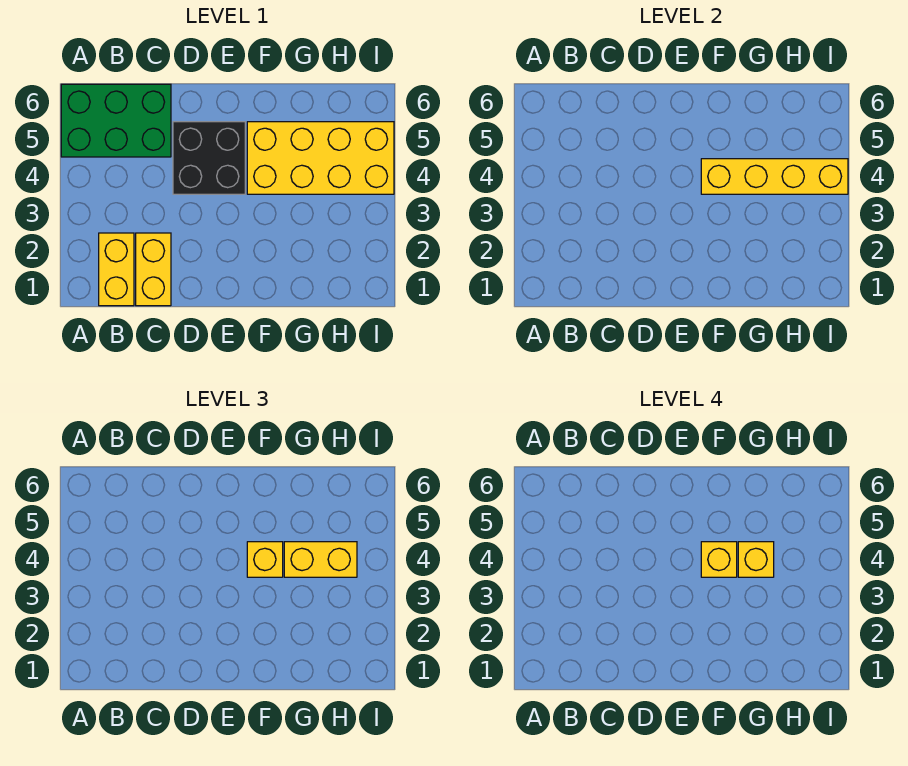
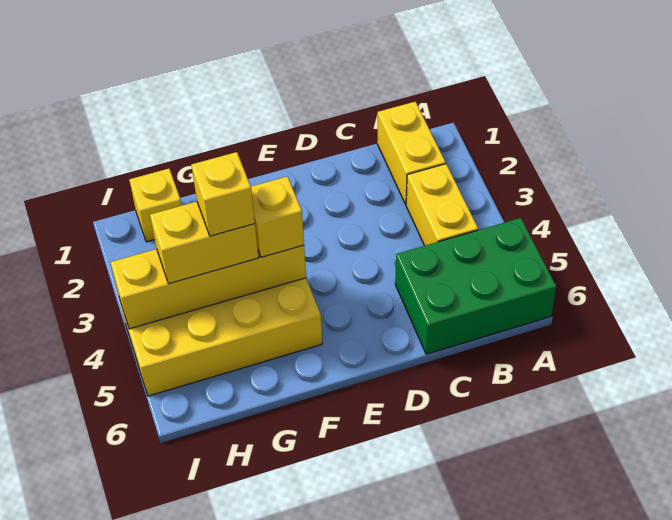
yellow 1x2 brick [136,233,171,306] -> yellow 1x2 brick moved to [406,164,478,246]
black 2x2 brick [173,122,245,194] -> none
yellow 1x1 brick [701,542,737,577] -> yellow 1x1 brick moved to [129,169,182,242]

